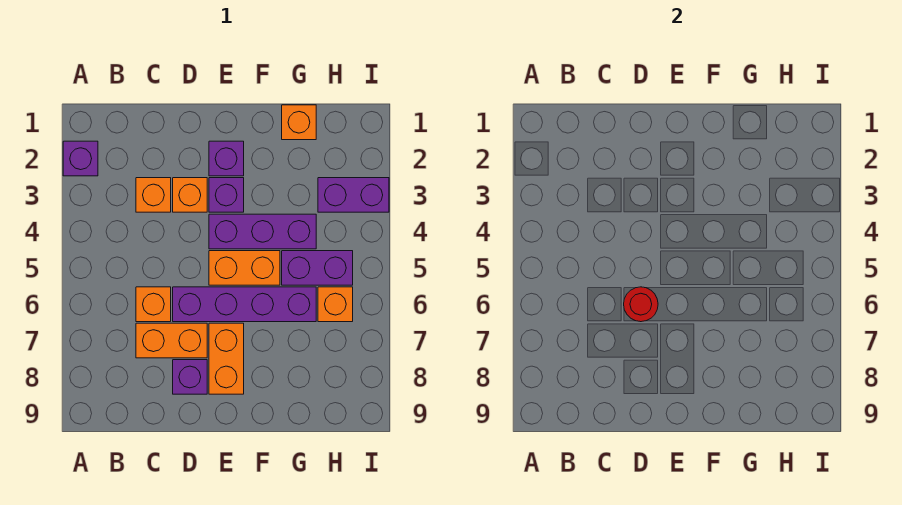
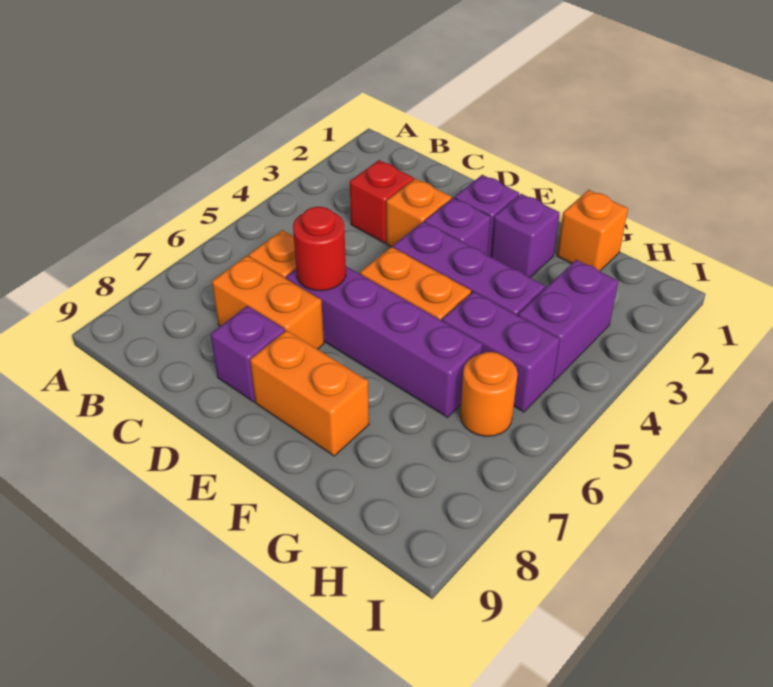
purple 1x1 brick [63,141,98,176] -> purple 1x1 brick moved to [491,194,560,277]
orange 1x1 brick [136,178,171,212] -> red 1x1 brick [350,160,414,243]
orange 1x2 brick [209,323,244,394] -> orange 1x2 brick turned to [250,330,369,456]
purple 1x2 brick [318,178,389,212] -> purple 1x2 brick turned to [518,260,618,381]
orange 1x1 brick [318,287,353,322] -> orange 1x1 round brick [460,352,518,436]

